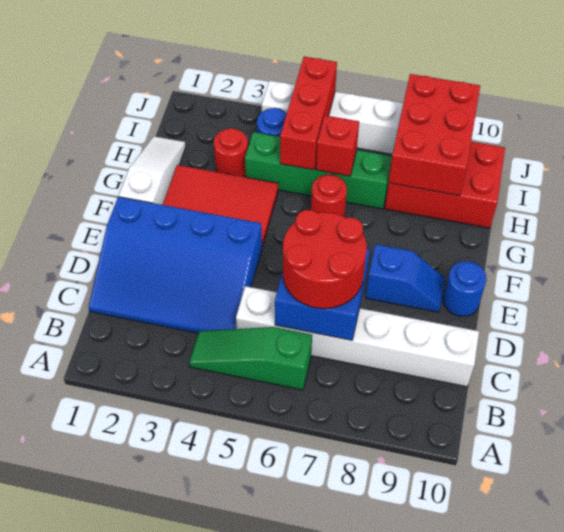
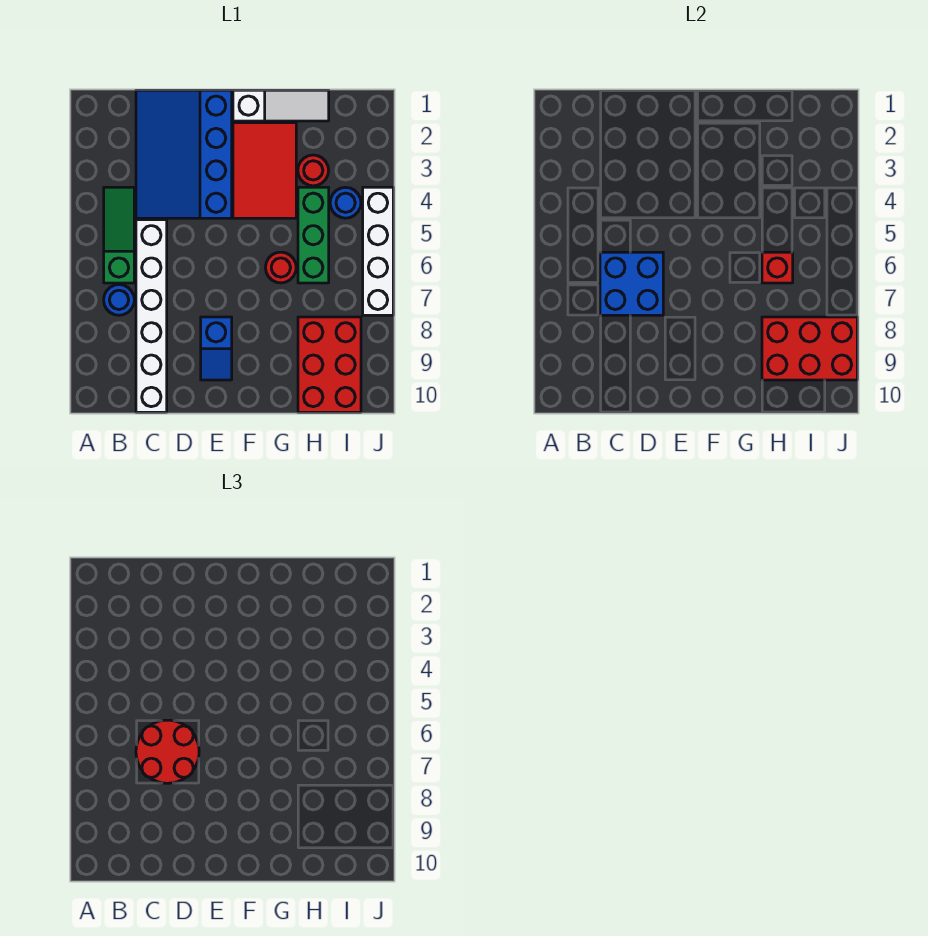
blue 1x1 round brick [443,261,486,317] -> blue 1x1 round brick moved to [104,285,134,315]
green 1x4 brick [245,132,392,209] -> green 1x3 brick [298,187,329,283]
red 1x3 brick [280,57,337,170] -> none

